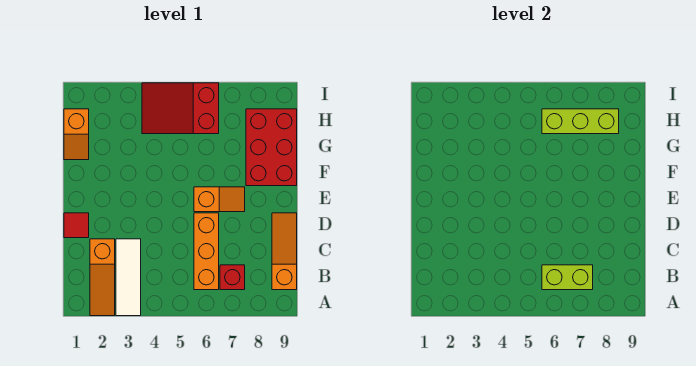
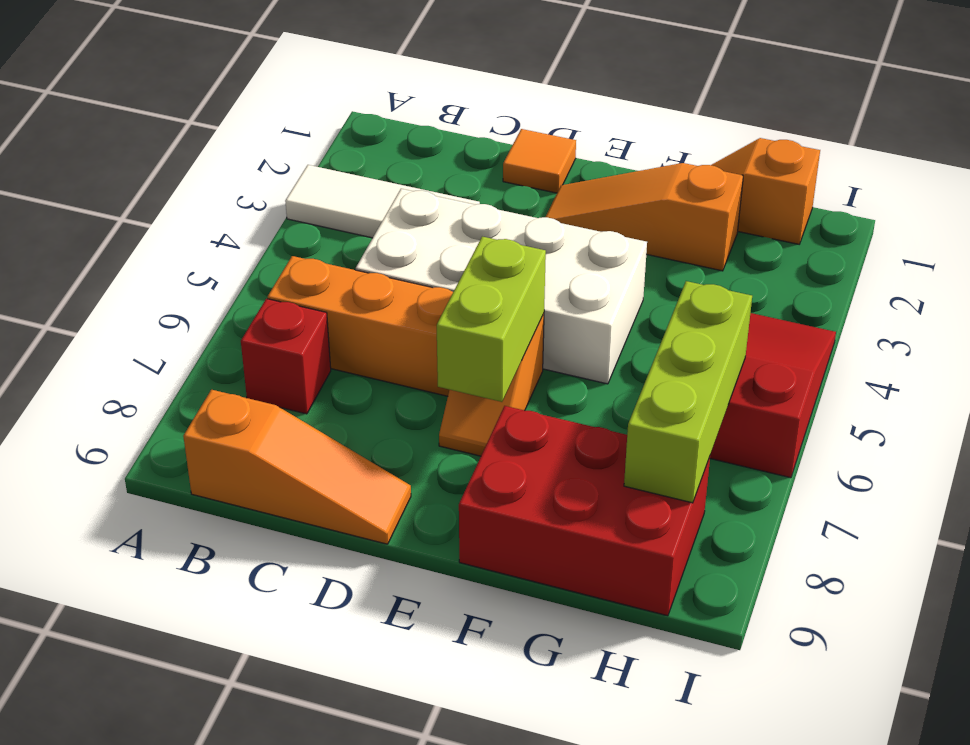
orange 1x3 slope [90,239,115,316] -> orange 1x3 slope moved to [546,163,743,271]
lime 1x2 brick [542,265,593,290] -> lime 1x2 brick moved to [437,237,546,402]
none -> white 2x4 brick [356,189,647,384]
red 1x1 tile [64,213,89,238] -> orange 1x1 tile [503,129,576,193]

